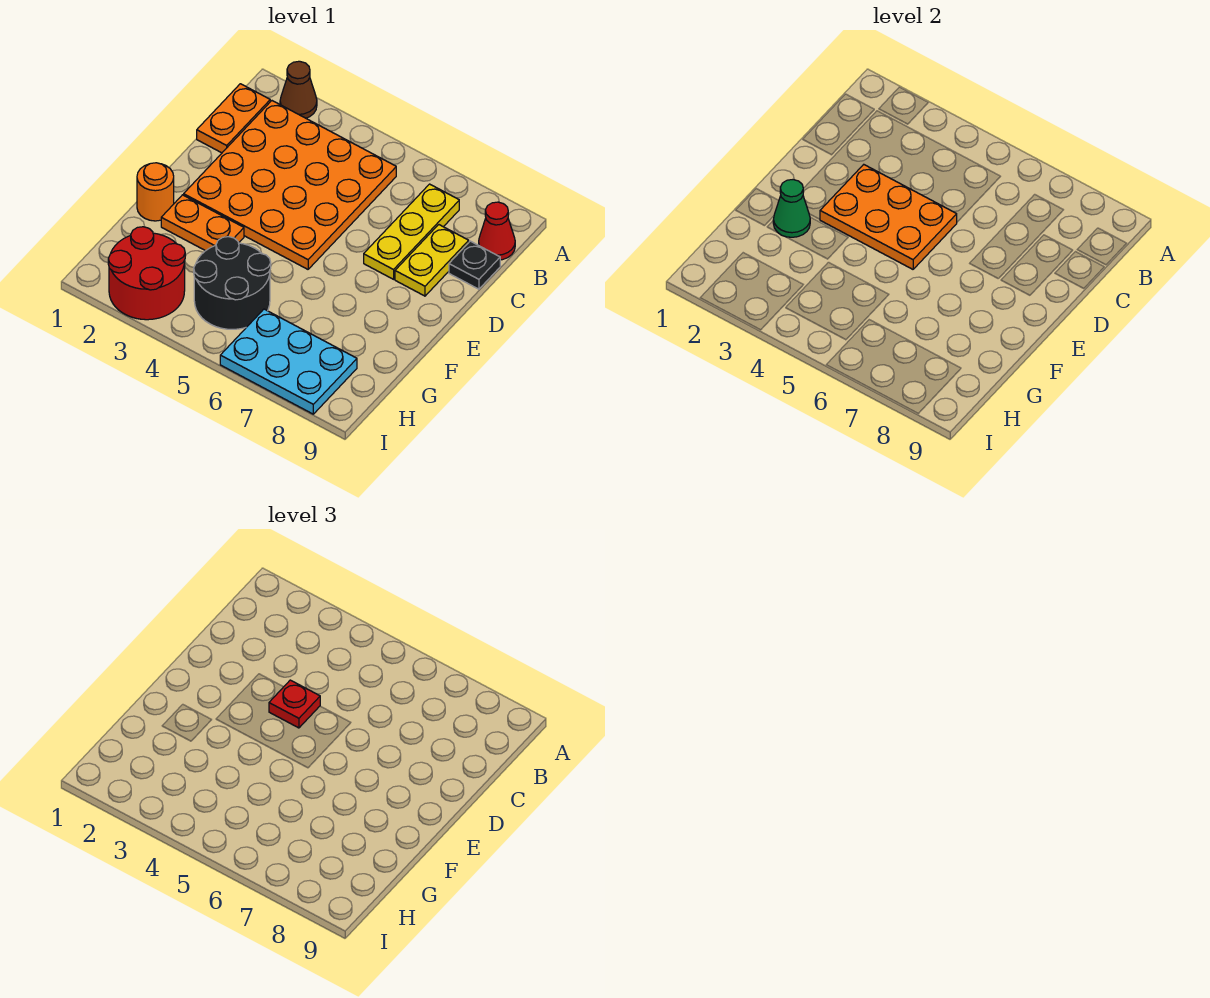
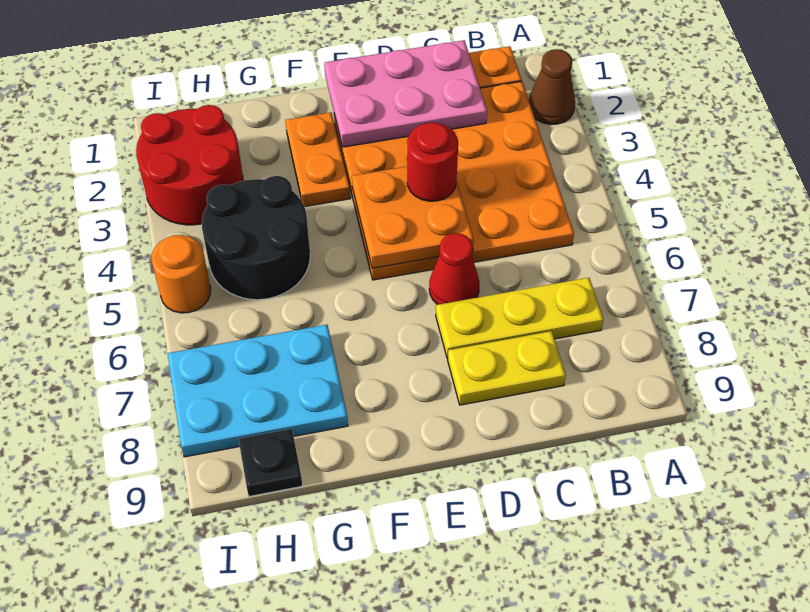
red 1x1 cone [479,202,515,260] -> red 1x1 cone moved to [429,233,480,305]
none -> pink 2x3 plate [324,40,487,147]
black 1x1 plate [449,241,500,289] -> black 1x1 plate moved to [239,429,303,496]
orange 2x3 plate [820,165,957,269] -> orange 2x2 plate [352,166,474,268]
red 1x1 plate [269,680,320,728] -> red 1x1 round brick [407,122,458,201]
orange 1x1 round brick [137,163,174,221] -> orange 1x1 round brick moved to [151,235,211,313]
green 1x1 cone [773,180,810,237] -> none
cyan 2x3 plate [220,309,357,414] -> cyan 2x3 plate turned to [168,325,348,457]

